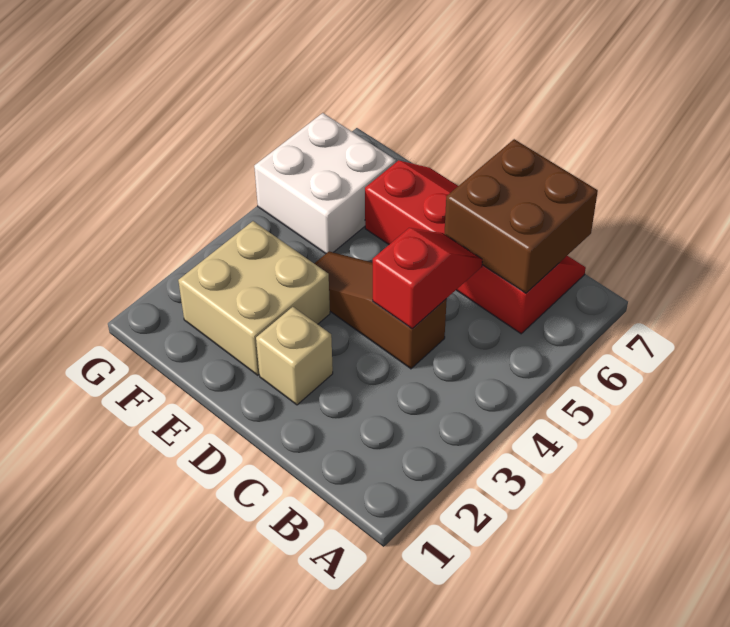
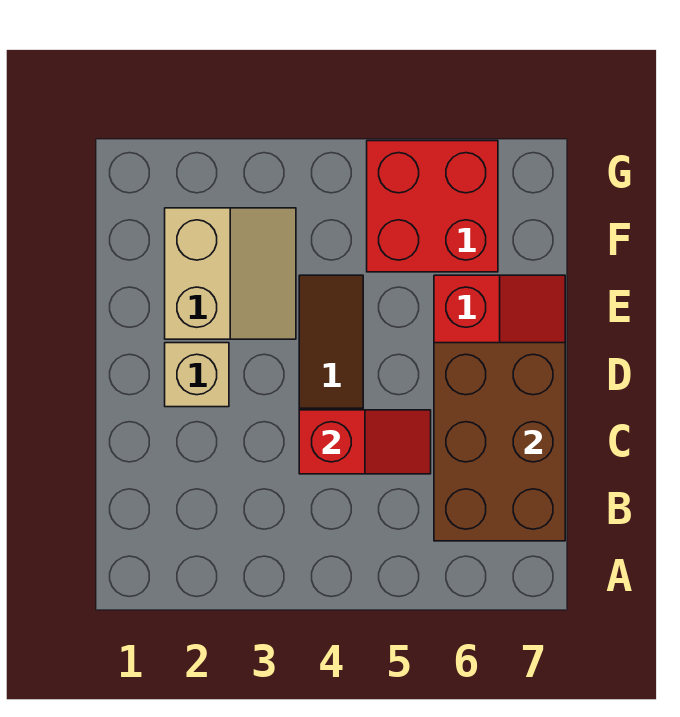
brown 2x2 brick [444,139,598,293] -> brown 2x3 brick [434,343,565,541]
tan 2x2 brick [178,221,330,375] -> tan 2x2 slope [165,208,296,339]
white 2x2 brick [254,113,396,254] -> red 2x2 brick [367,141,498,272]

